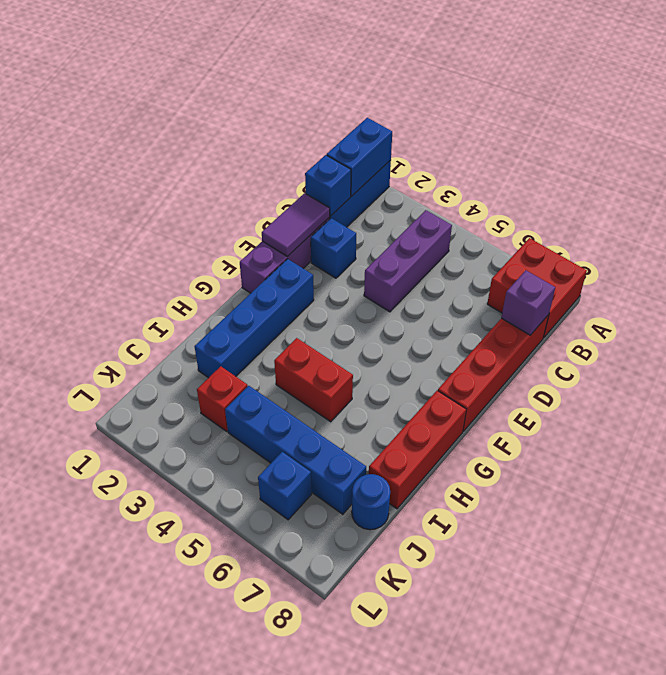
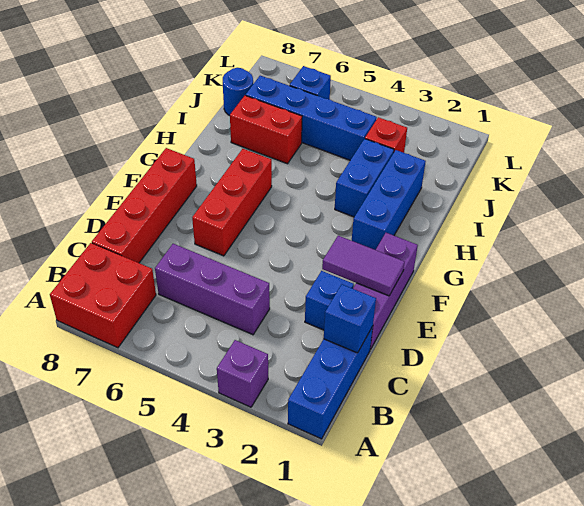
blue 1x2 brick [327,118,392,196] -> blue 1x2 brick moved to [335,139,394,217]
purple 1x3 brick [364,210,452,312] -> purple 1x3 brick turned to [155,244,270,335]
purple 1x1 brick [501,270,555,335] -> purple 1x1 brick moved to [217,340,268,407]
purple 1x2 tile [262,193,330,257] -> purple 1x2 tile turned to [322,236,405,296]
blue 1x4 brick [195,259,314,378] -> blue 1x3 brick [352,150,426,250]
red 1x3 brick [369,391,466,509] -> red 1x3 brick moved to [192,149,272,256]
red 1x2 brick [274,338,353,422] -> red 1x2 brick moved to [230,95,302,164]

